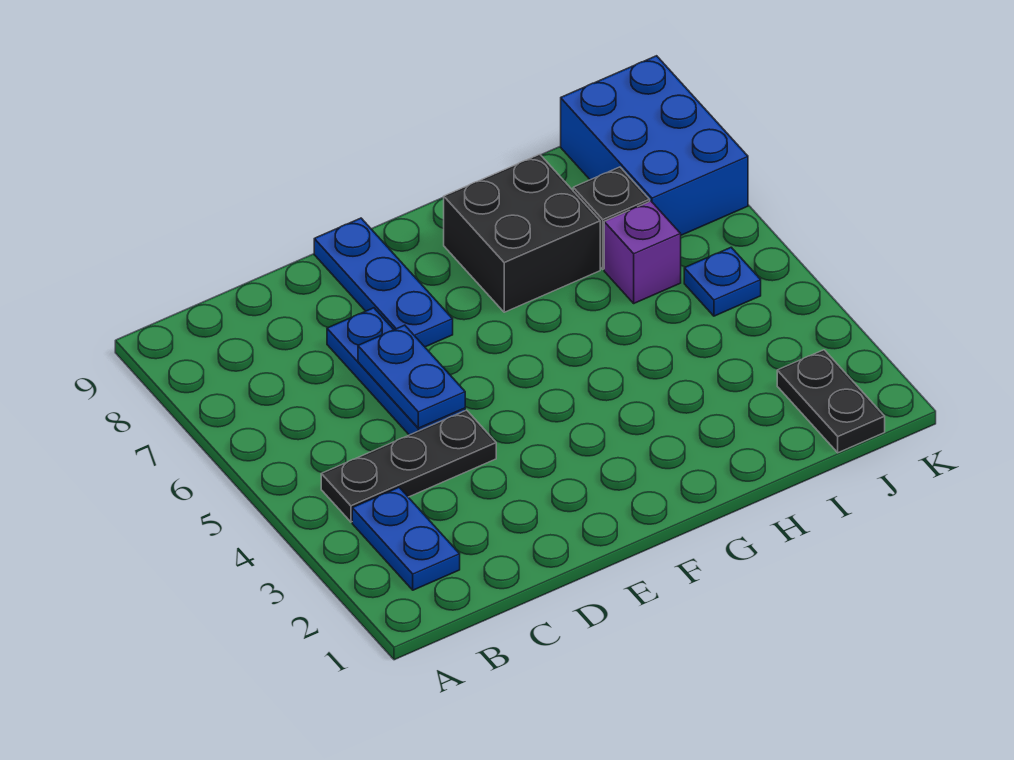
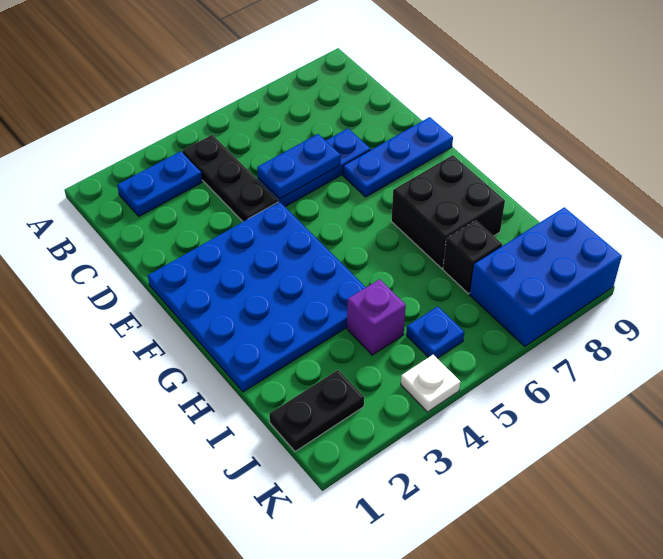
none -> blue 4x4 plate [148,201,366,392]
purple 1x1 brick [604,201,681,303] -> purple 1x1 brick moved to [347,279,406,355]
none -> white 1x1 plate [401,355,460,412]

